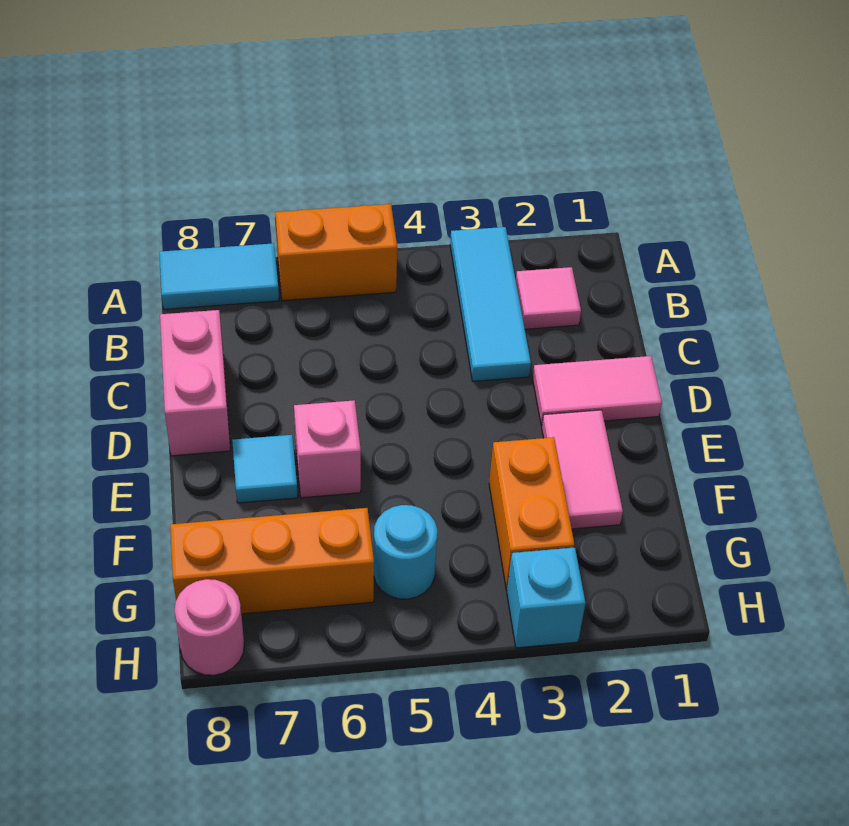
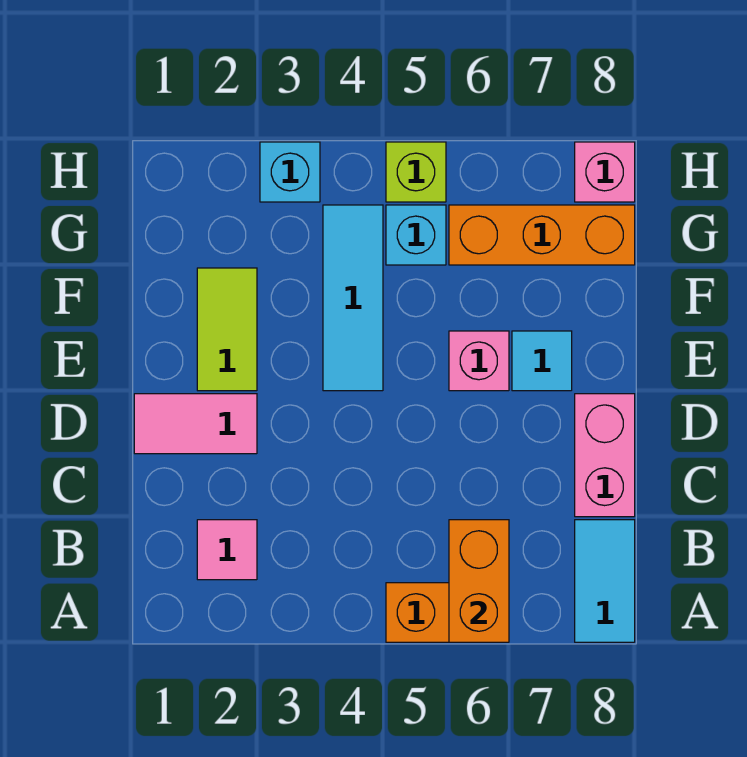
cyan 1x3 tile [450,227,531,381] -> cyan 1x3 tile moved to [323,205,383,391]
cyan 1x2 tile [159,243,279,309] -> cyan 1x2 tile turned to [575,520,635,642]
pink 1x2 tile [542,410,623,529] -> lime 1x2 tile [197,268,257,391]
orange 1x2 brick [489,437,574,590] -> orange 1x2 brick moved to [449,520,509,642]
cyan 1x1 round brick [374,505,437,599] -> cyan 1x1 brick [386,205,446,265]
none -> lime 1x1 brick [386,142,446,202]
pink 1x1 round brick [174,579,244,675] -> pink 1x1 brick [575,142,635,202]

